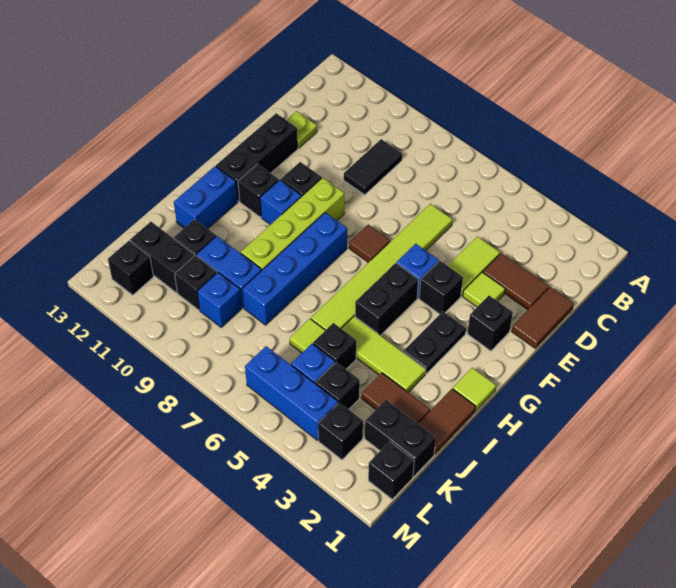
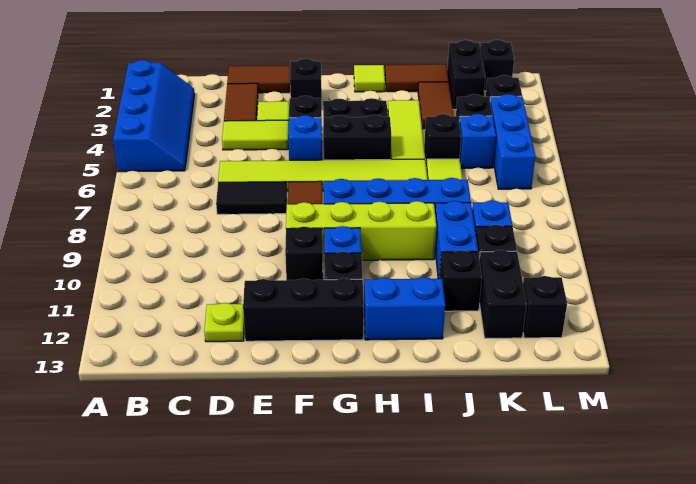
none -> blue 2x4 slope [113,60,195,172]
black 1x2 tile [343,139,402,195] -> black 1x2 tile moved to [216,182,287,214]

